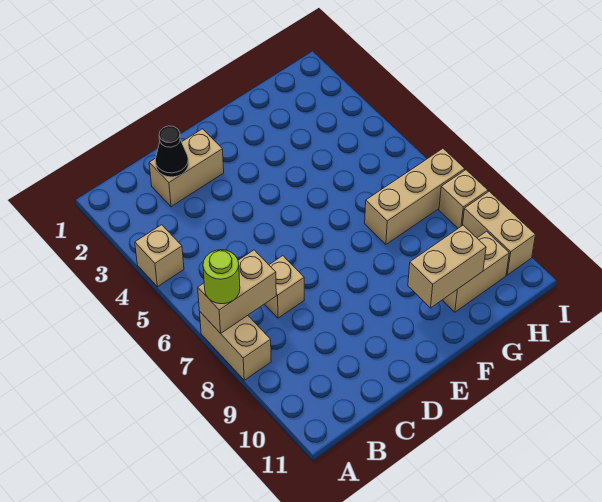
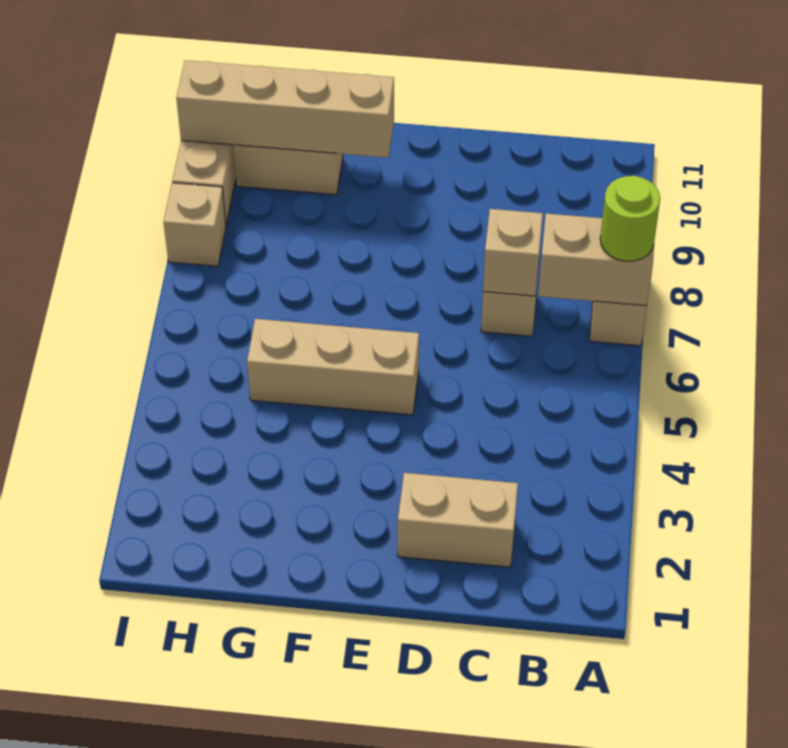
tan 1x1 brick [135,225,184,287] -> tan 1x1 brick moved to [483,209,543,296]
black 1x1 cone [155,126,189,177] -> none
tan 1x2 brick [408,225,486,308] -> tan 1x4 brick [176,60,394,158]
tan 1x3 brick [365,149,465,244] -> tan 1x3 brick moved to [247,319,419,415]

